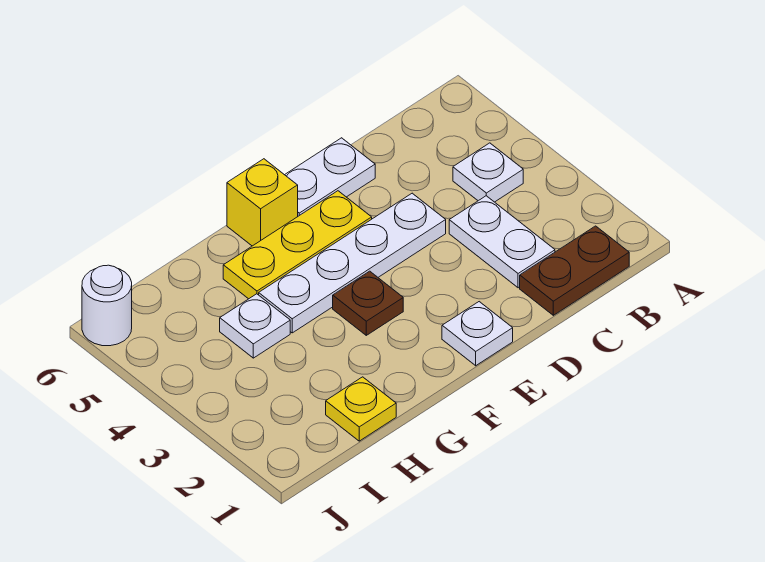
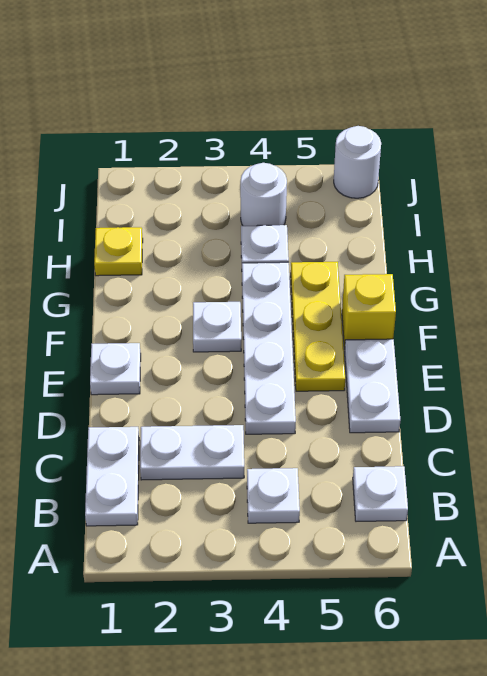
brown 1x2 plate [520,226,629,315] -> white 1x2 plate [85,427,139,526]
none -> white 1x1 plate [353,466,408,521]
brown 1x1 plate [333,271,403,335] -> white 1x1 plate [193,302,241,352]
none -> white 1x1 round brick [240,163,287,226]

